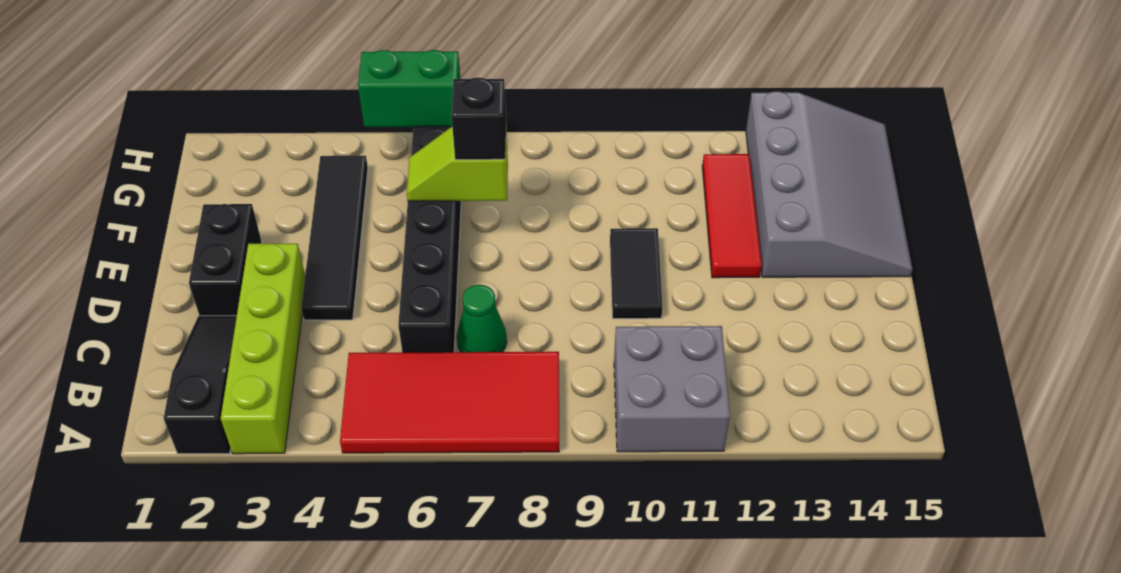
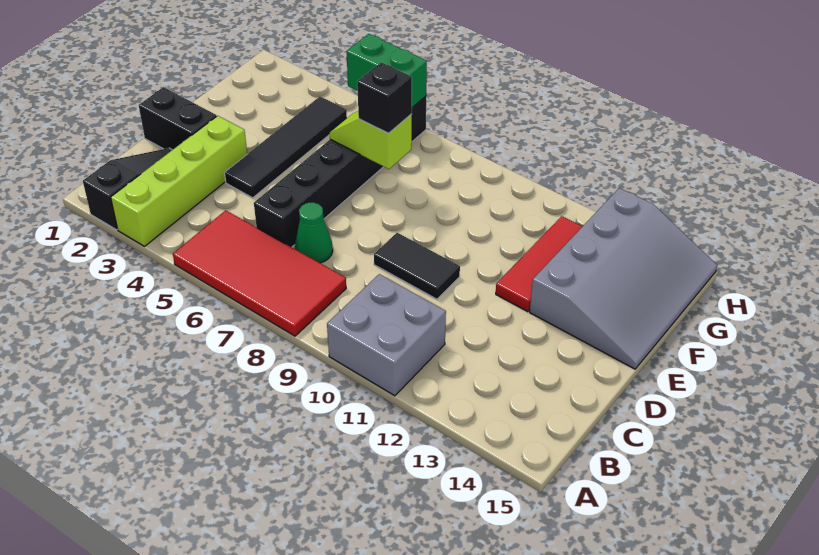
black 1x2 brick [189,204,262,316] -> black 1x2 brick turned to [139,87,217,150]
black 1x2 tile [610,228,663,319] -> black 1x2 tile turned to [374,233,460,299]

